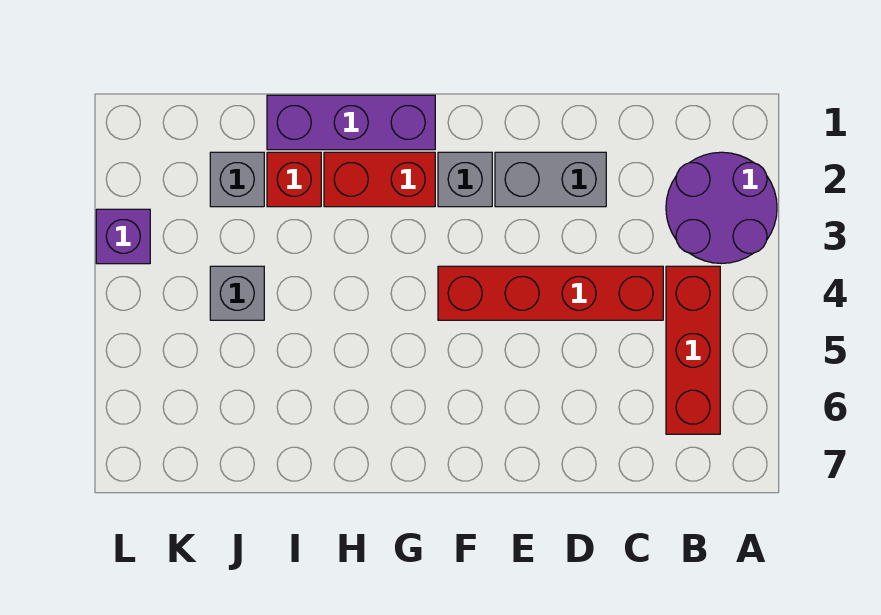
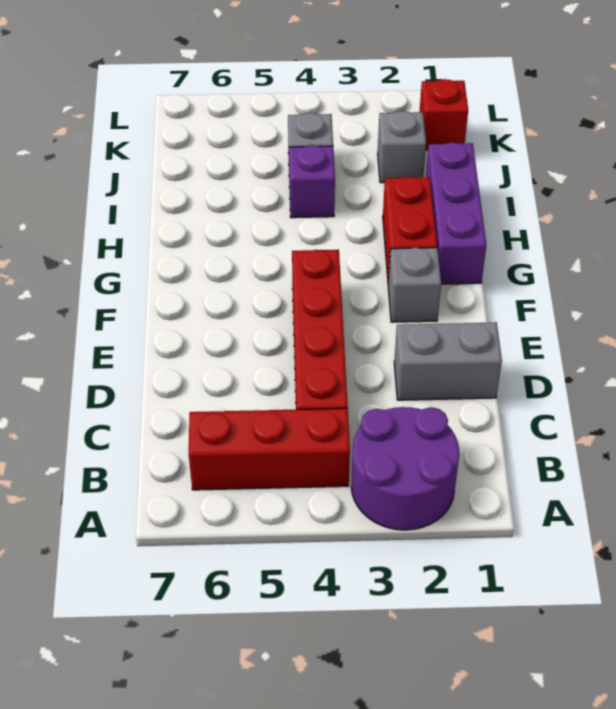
grey 1x2 brick [495,152,606,207] -> grey 1x2 brick turned to [394,322,502,400]
red 1x1 brick [267,152,321,207] -> red 1x1 brick moved to [420,79,468,150]
purple 1x1 brick [96,209,150,264] -> purple 1x1 brick moved to [289,145,335,218]

